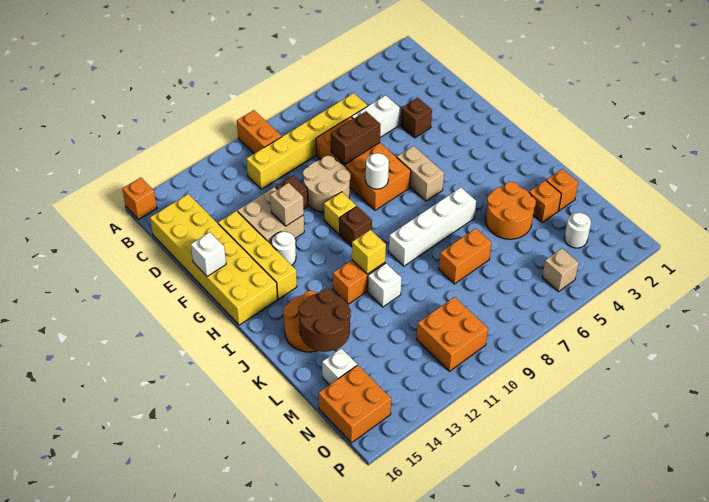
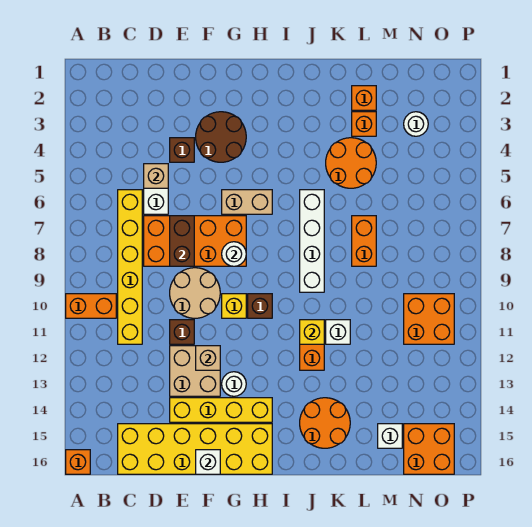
brown 2x2 round brick [298,289,351,352] -> brown 2x2 round brick moved to [196,112,246,162]
tan 1x1 brick [542,248,579,292] -> tan 1x1 brick moved to [144,164,168,188]

